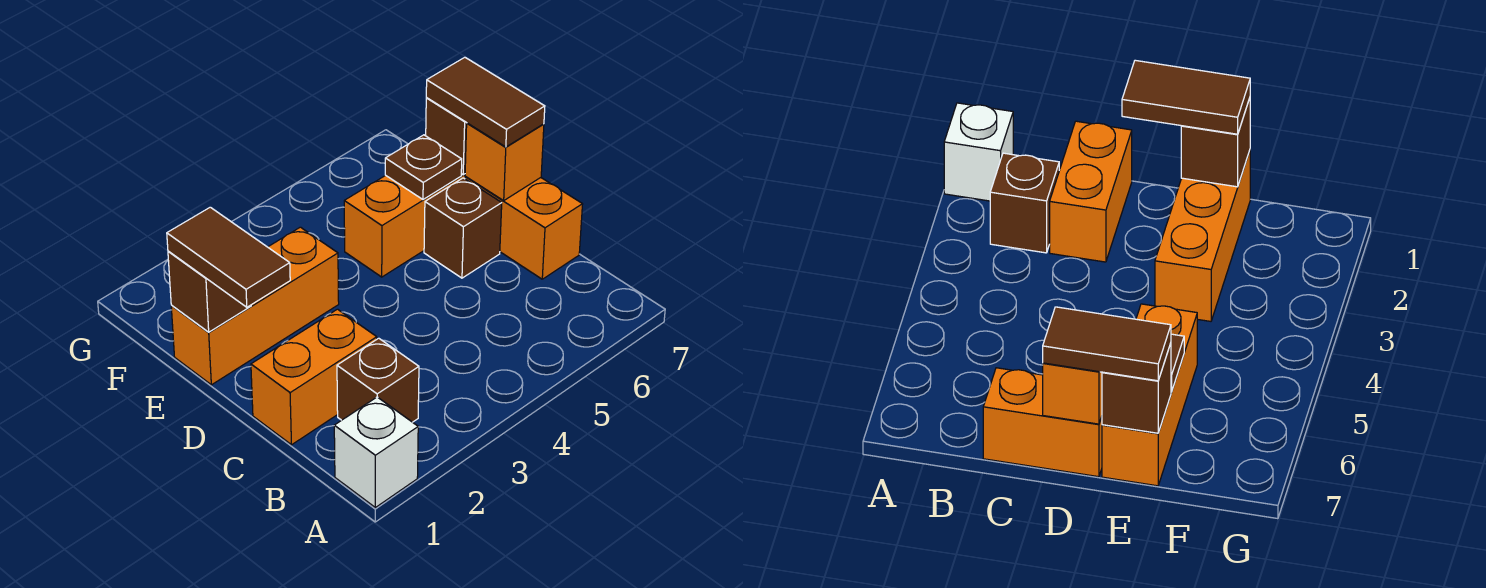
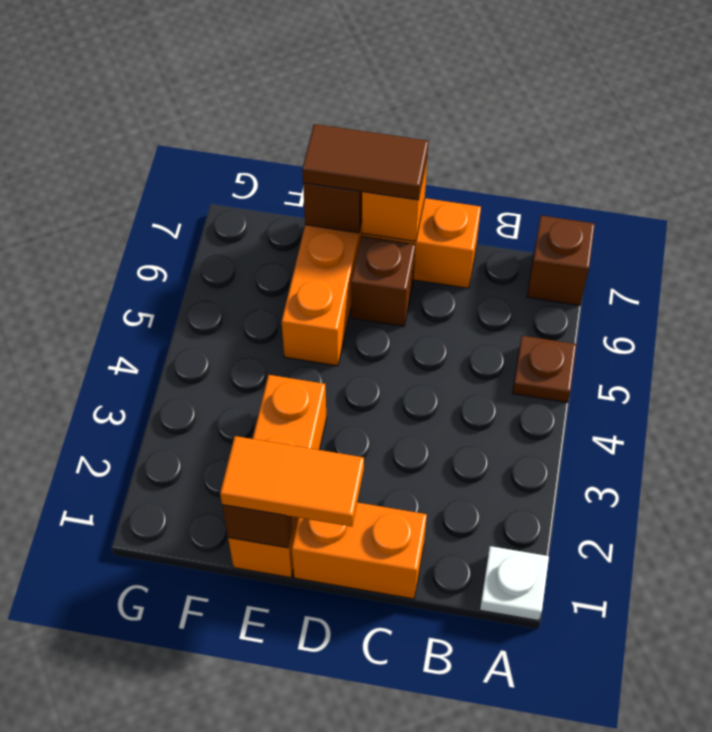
white 1x1 brick [334,397,418,507] -> white 1x1 plate [480,546,549,621]
brown 1x1 brick [337,338,419,422] -> brown 1x1 brick moved to [527,216,595,305]
orange 1x2 brick [251,309,377,445] -> orange 1x2 brick turned to [292,503,427,599]
brown 1x2 tile [167,207,290,307] -> orange 1x2 tile [220,436,364,527]
brown 1x1 plate [385,135,462,199] -> brown 1x1 plate moved to [513,336,577,402]

